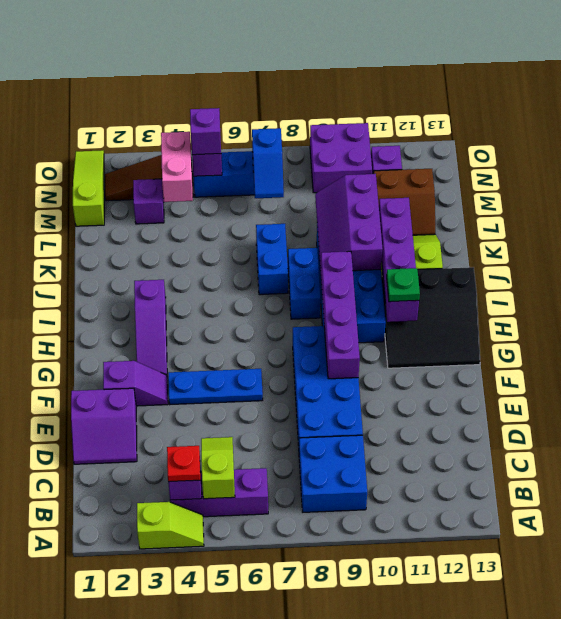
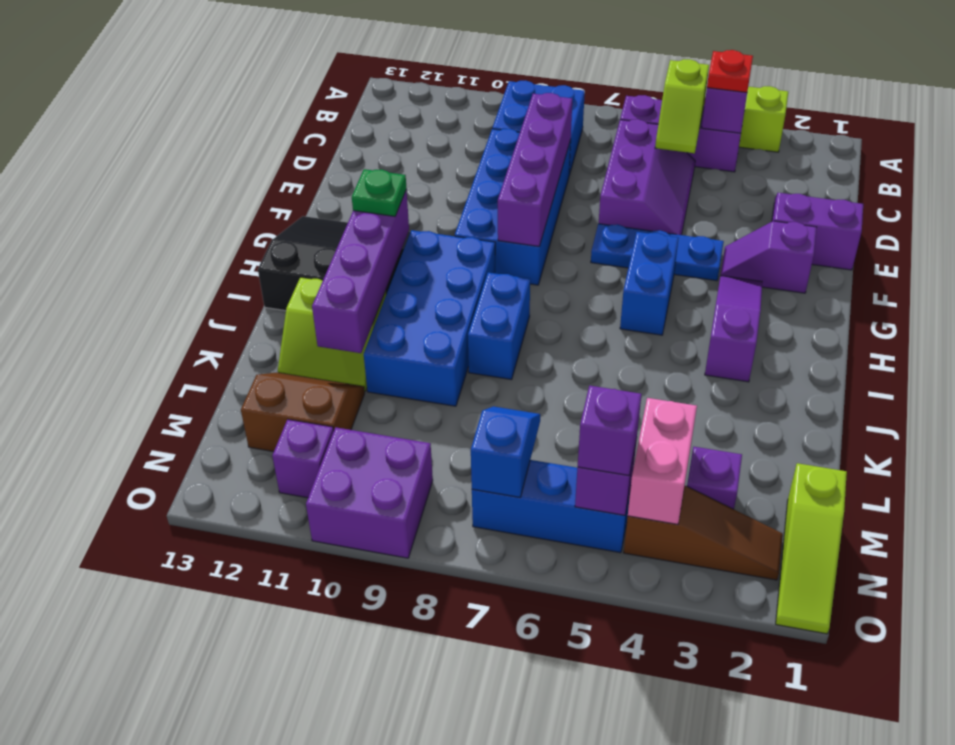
purple 1x4 brick [321,251,360,379] -> purple 1x4 brick moved to [498,93,572,246]
blue 1x2 brick [256,224,288,295] -> blue 1x2 brick moved to [620,232,678,335]
purple 2x3 slope [315,174,383,271] -> purple 2x3 slope moved to [599,119,695,235]

